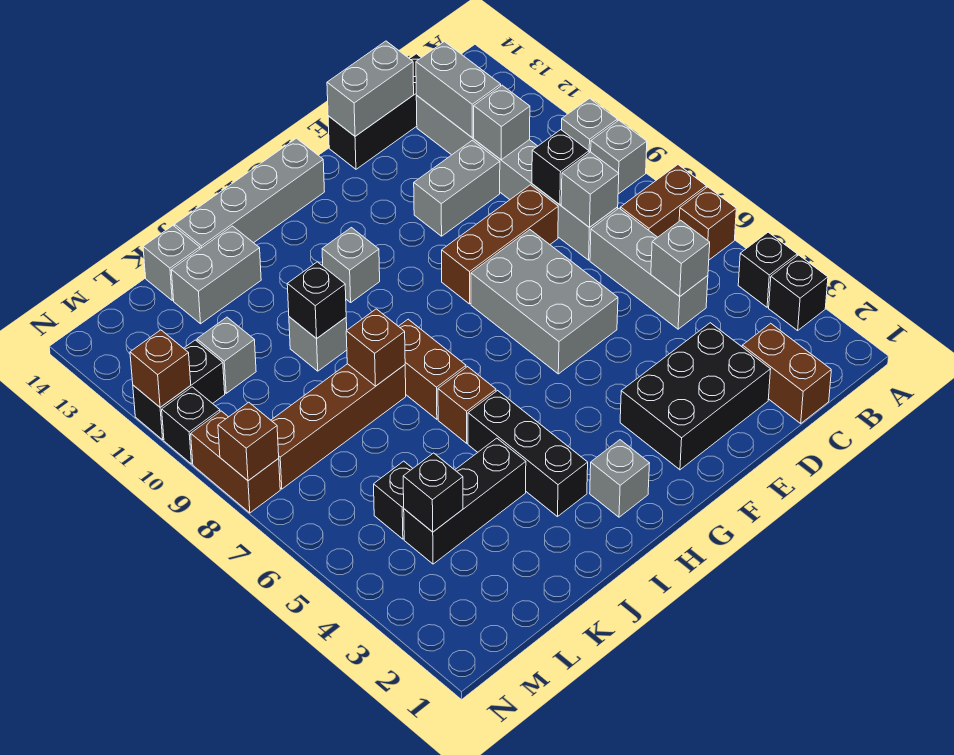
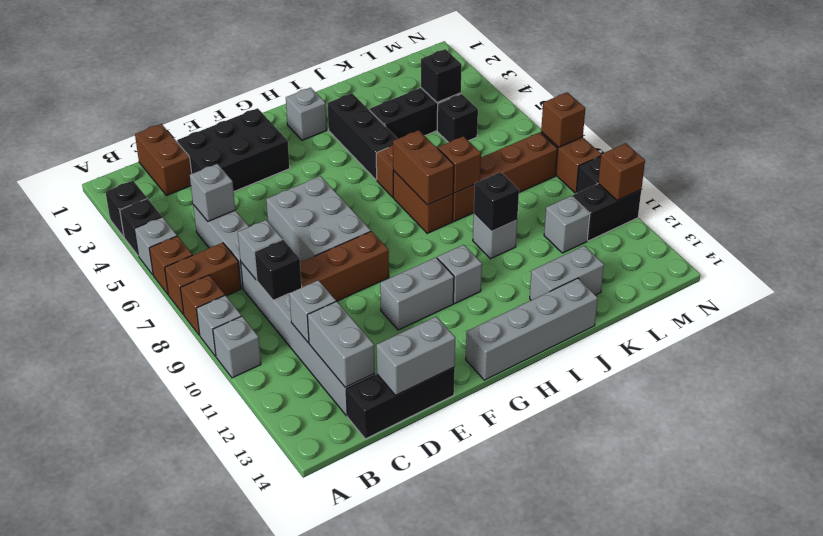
none -> brown 1x1 brick [180,275,225,335]
grey 1x2 brick [414,140,500,236] -> grey 1x2 brick moved to [380,257,454,330]
none -> brown 1x2 brick [393,130,454,205]
grey 1x1 brick [143,226,200,300] -> grey 1x1 brick moved to [134,217,177,275]

